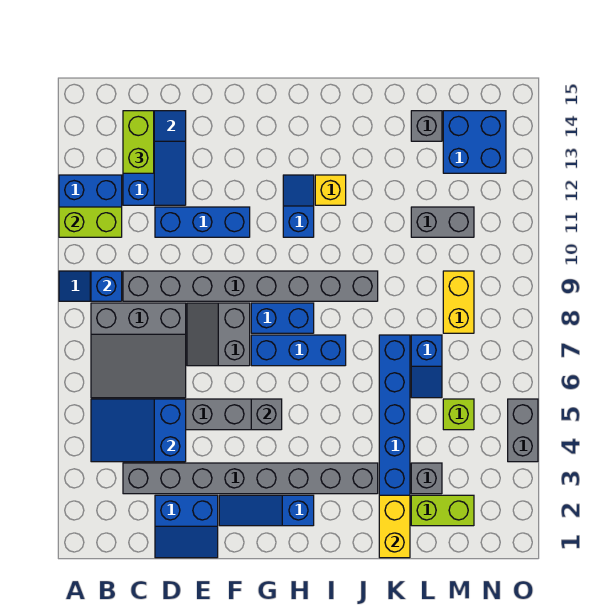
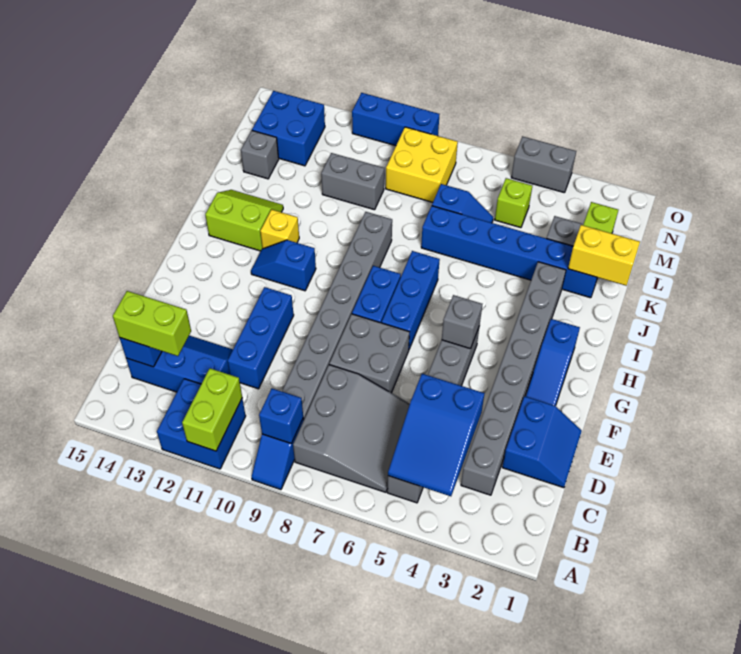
grey 2x2 slope [187,303,250,366] -> grey 2x2 brick [329,314,409,393]
none -> lime 2x2 slope [205,190,283,251]
grey 1x2 brick [411,207,474,237] -> grey 1x2 brick turned to [321,153,384,210]
yellow 1x2 brick [443,271,474,333] -> yellow 2x2 brick [386,127,458,202]
none -> blue 1x3 brick [352,93,439,146]

